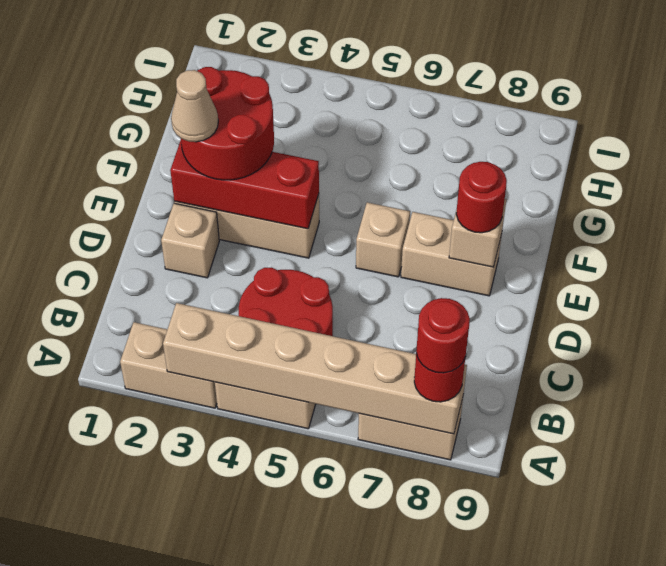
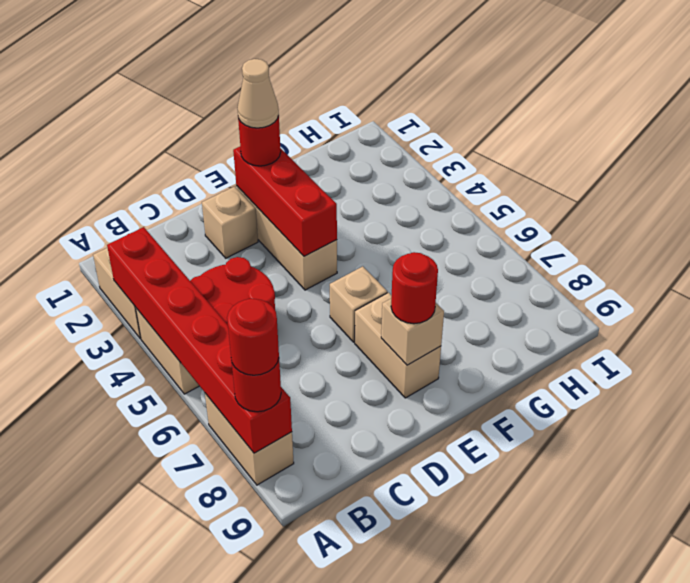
tan 1x6 brick [163,303,467,434] -> red 1x6 brick [107,227,292,453]
red 2x2 round brick [181,67,274,180] -> red 1x1 round brick [238,116,281,166]

